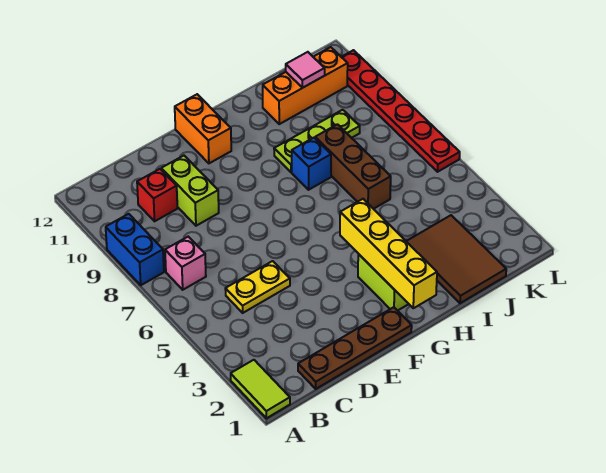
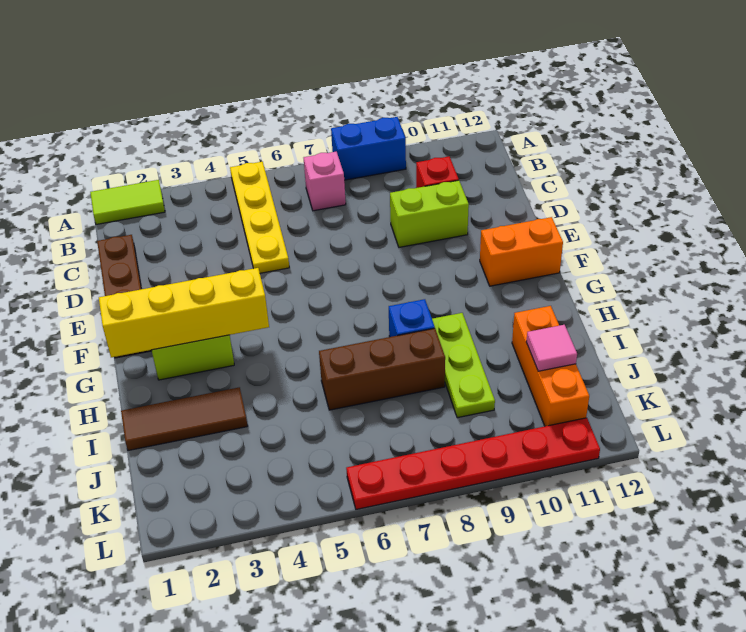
yellow 1x2 plate [225,261,290,313] -> yellow 1x4 plate [230,162,289,273]
brown 2x3 tile [406,215,506,303] -> brown 1x3 tile [121,387,248,451]

